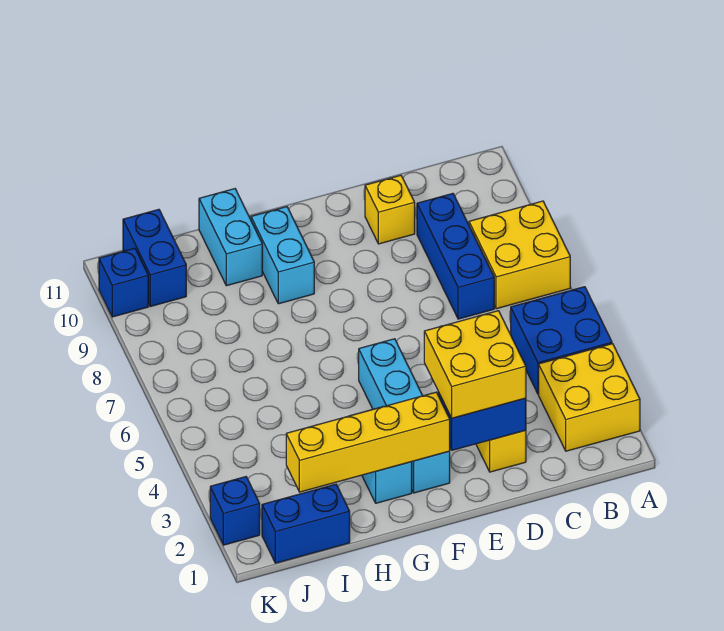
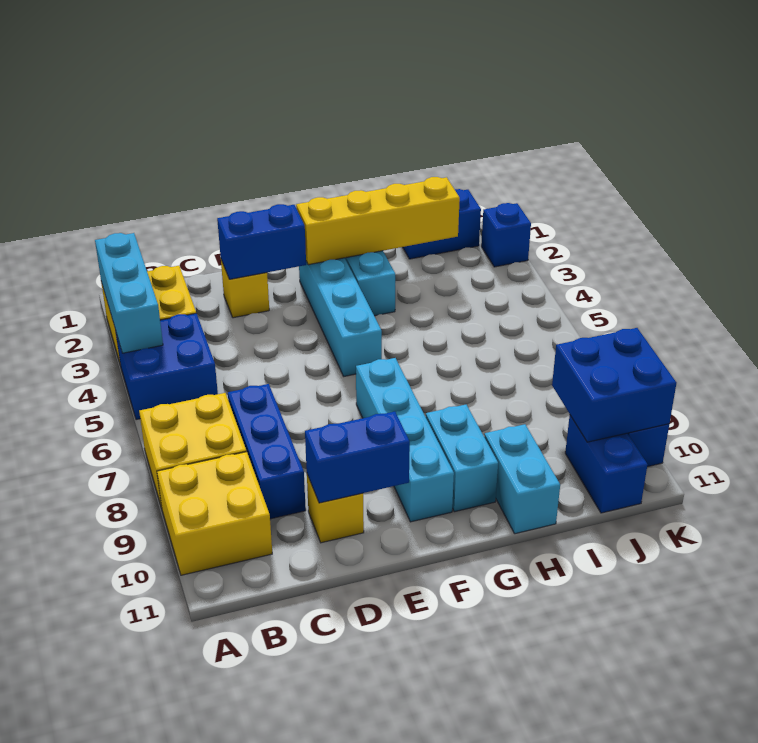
none -> cyan 1x3 brick [95,233,163,353]
yellow 2x2 brick [424,311,526,418] -> yellow 2x2 brick moved to [157,452,272,575]
none -> blue 1x2 brick [305,412,410,503]
none -> cyan 1x4 brick [356,358,454,522]
none -> blue 2x2 brick [552,328,676,442]

